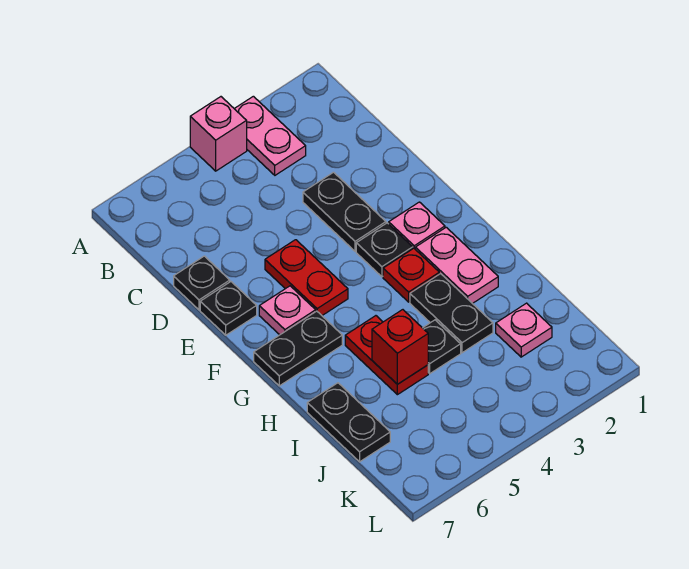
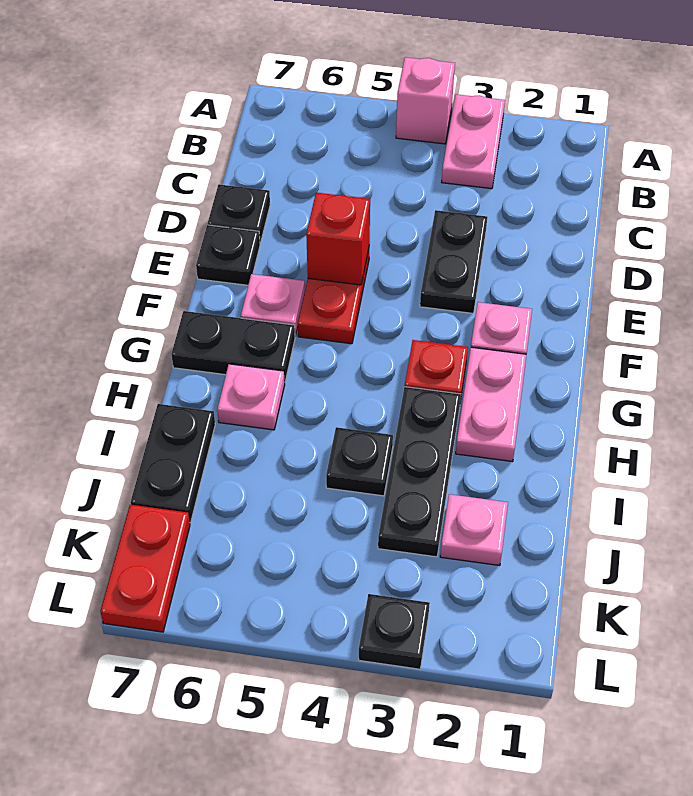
black 1x1 plate [356,223,413,277] -> black 1x1 plate moved to [359,594,430,669]
black 1x2 plate [410,274,493,353] -> black 1x3 plate [378,387,461,557]
red 1x2 plate [345,316,428,395] -> red 1x2 plate moved to [100,505,190,632]
none -> pink 1x1 plate [217,364,285,430]
red 1x1 brick [372,310,428,384] -> red 1x1 brick moved to [306,193,370,285]

